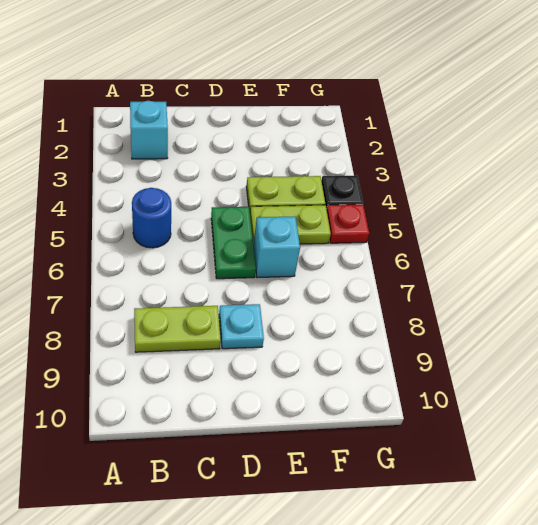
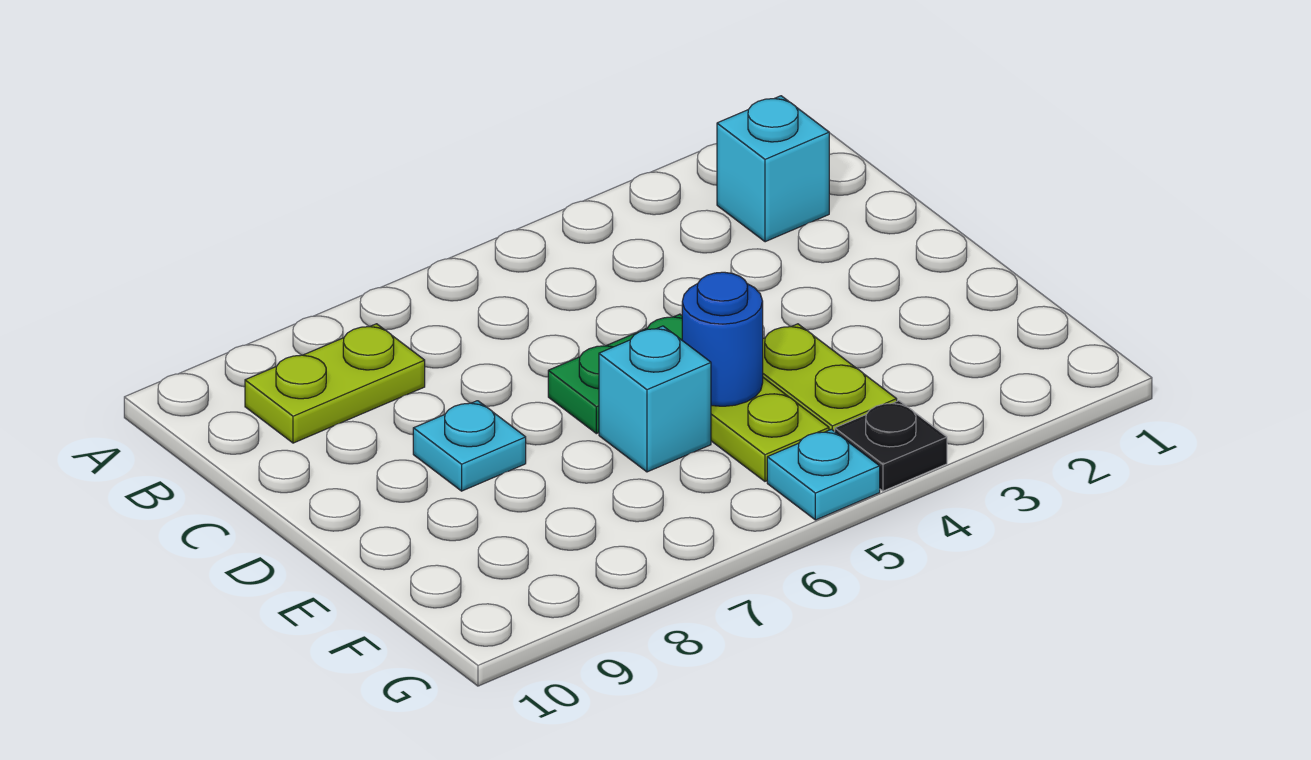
blue 1x1 round brick [132,188,171,248] -> blue 1x1 round brick moved to [682,272,763,406]
lime 1x2 plate [134,306,221,352] -> lime 1x2 plate turned to [245,324,425,443]
red 1x1 plate [327,204,369,243] -> cyan 1x1 plate [767,429,880,520]

